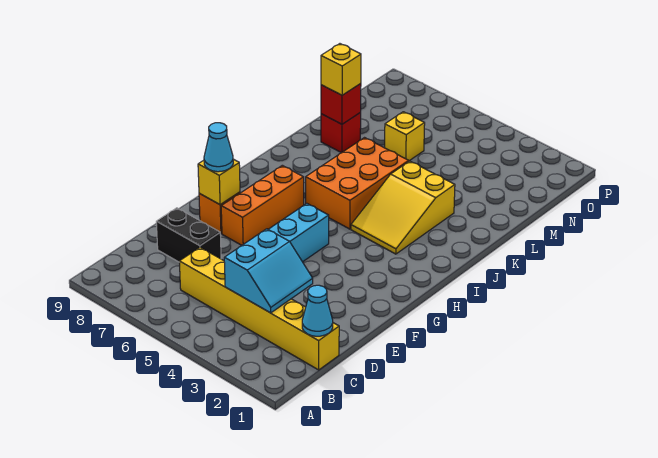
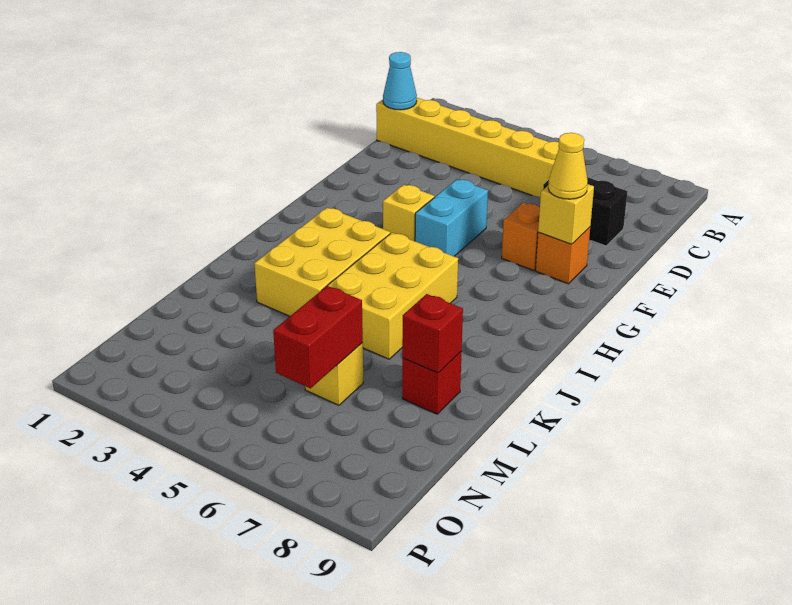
cyan 2x2 slope [224,229,313,313] -> none
orange 1x3 brick [221,165,304,245] -> orange 1x1 brick [502,203,540,271]
cyan 1x1 cone [204,123,233,172] -> yellow 1x1 cone [548,133,588,199]
yellow 2x3 slope [351,161,455,254] -> yellow 2x3 brick [254,208,390,316]
orange 2x3 brick [306,138,409,229] -> yellow 2x3 brick [327,233,458,359]
yellow 1x1 brick [321,44,361,95] -> yellow 1x1 brick moved to [383,185,434,241]
none -> red 1x2 brick [273,286,363,388]

